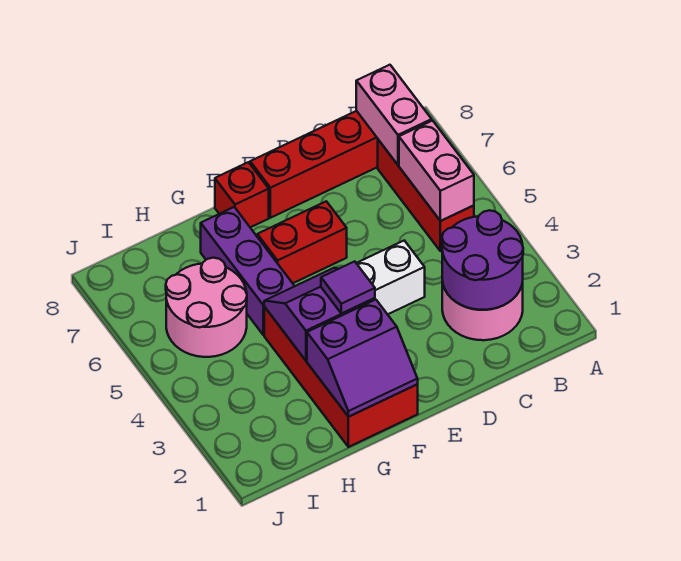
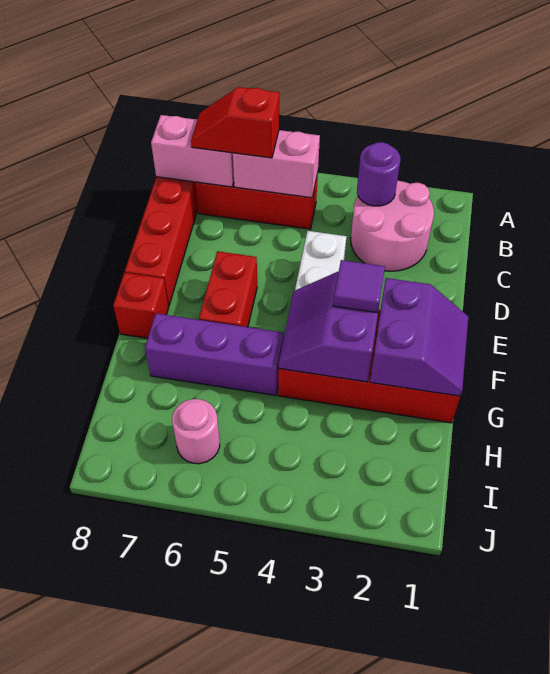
purple 2x2 round brick [442,210,523,310] -> purple 1x1 round brick [357,142,400,206]
none -> red 1x2 slope [191,87,279,158]
pink 2x2 round brick [166,258,247,357] -> pink 1x1 round brick [172,399,220,464]

